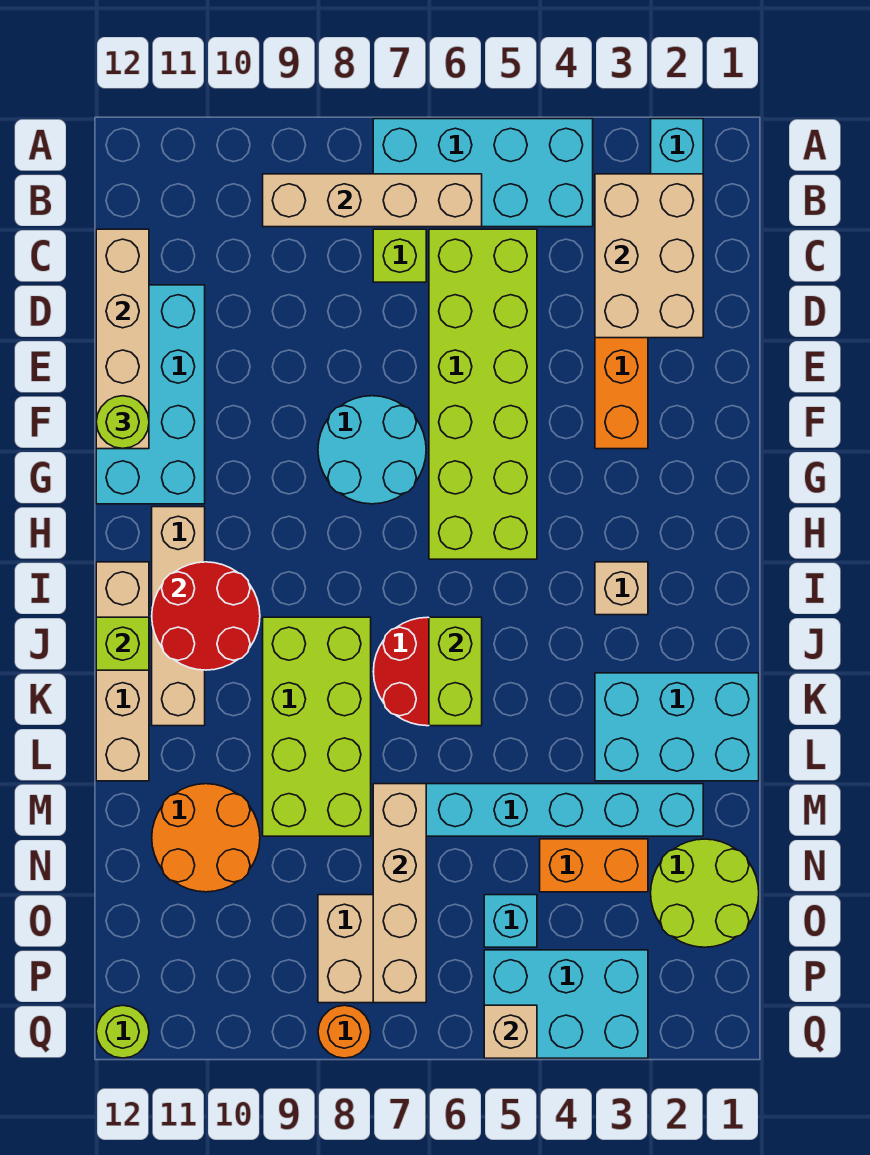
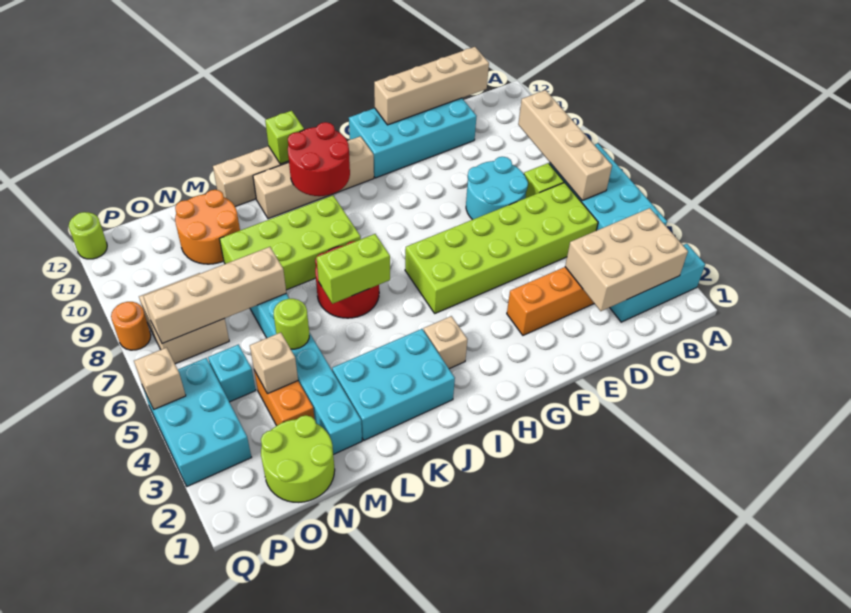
cyan 2x2 round brick [318,396,426,504] -> cyan 2x2 round brick moved to [466,157,528,220]
lime 1x1 round brick [96,396,149,449] -> lime 1x1 round brick moved to [273,299,309,349]
cyan 2x3 brick [595,673,759,781] -> cyan 2x3 brick turned to [332,329,455,440]
none -> tan 1x1 brick [250,332,298,394]

